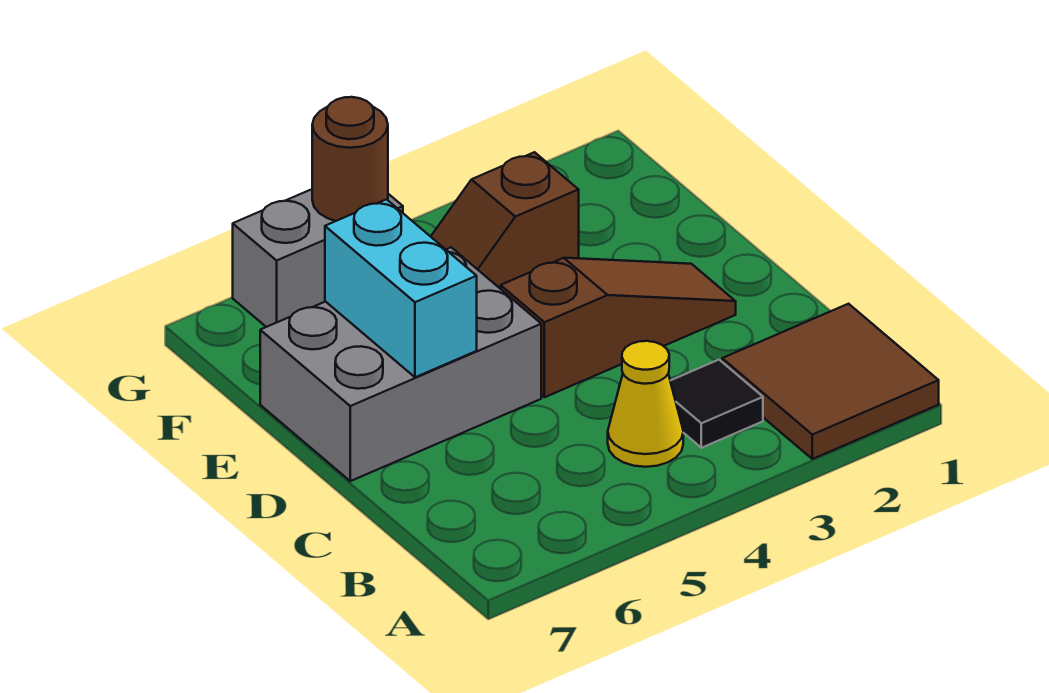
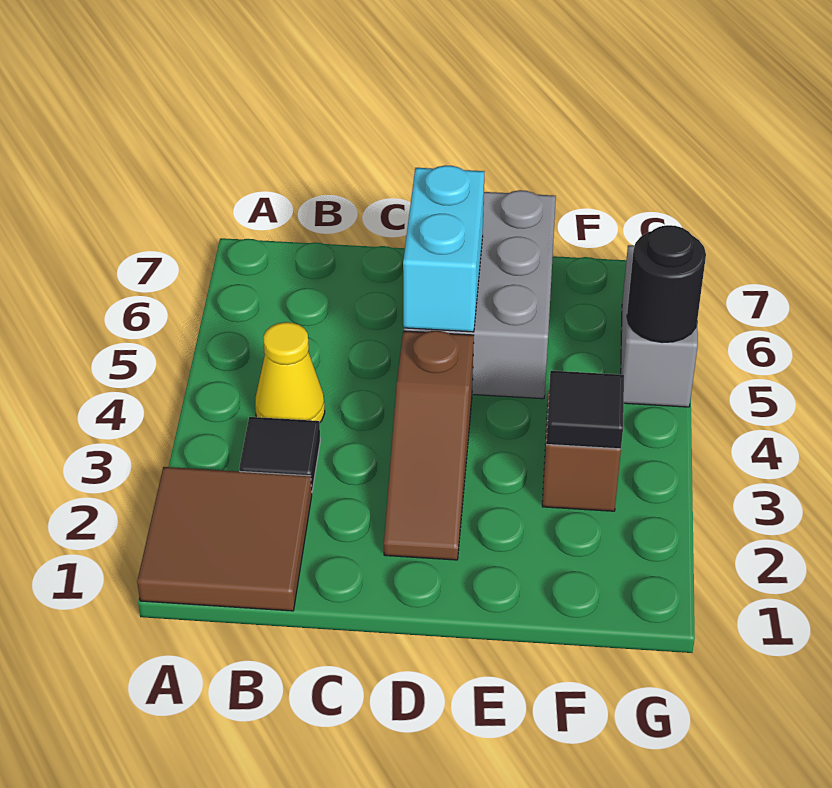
cyan 1x2 brick [325,199,477,377] -> cyan 1x2 brick turned to [403,165,484,332]
none -> black 1x1 tile [546,371,624,449]
brown 1x1 round brick [312,97,388,221] -> black 1x1 round brick [627,225,706,343]

